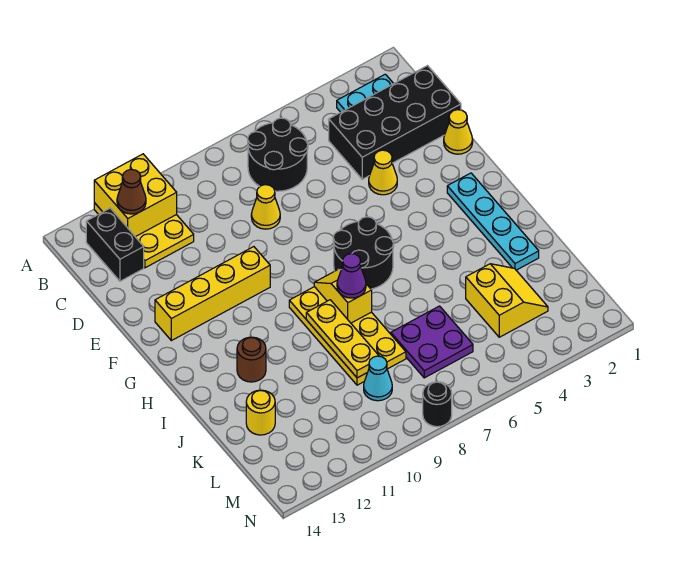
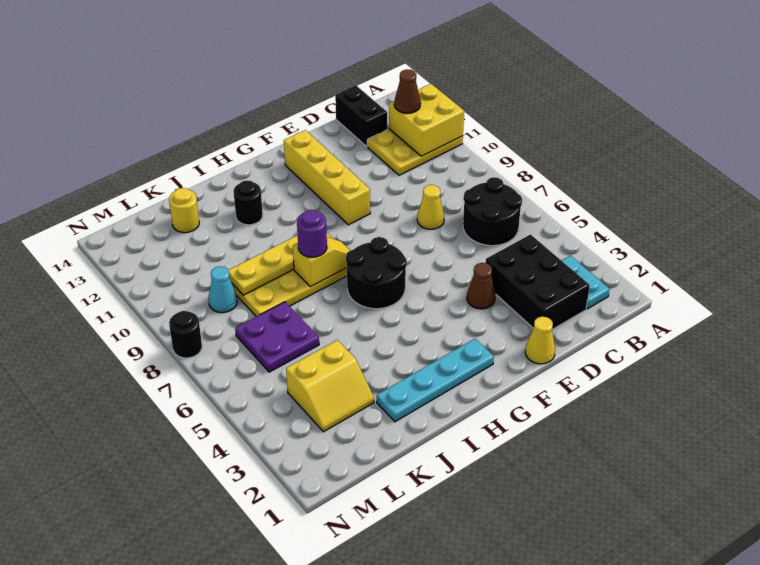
black 1x2 brick [86,208,144,281] -> black 1x2 brick turned to [335,85,387,146]
black 2x4 brick [329,66,461,179] -> black 2x3 brick [486,234,590,329]
yellow 1x1 cone [369,150,397,195] -> brown 1x1 cone [467,263,496,309]
purple 1x1 cone [337,254,366,298] -> purple 1x1 round brick [297,210,327,257]
brown 1x1 round brick [237,337,266,382] -> black 1x1 round brick [233,180,263,225]

